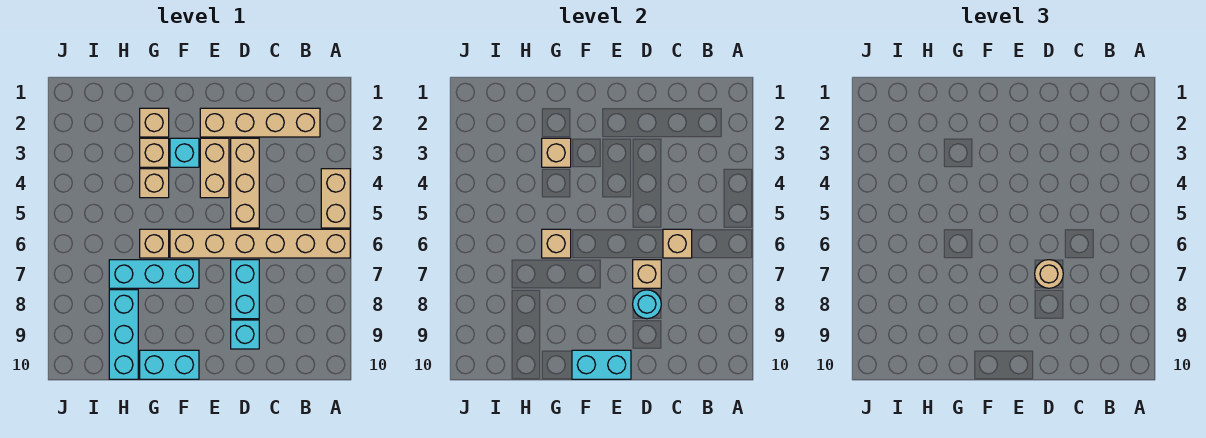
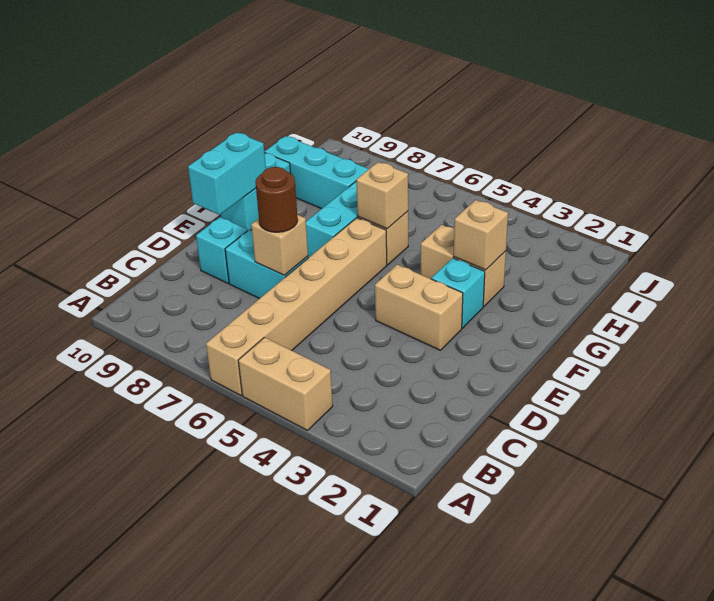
tan 1x4 brick [200,108,320,137] -> none
tan 1x1 brick [663,229,692,258] -> none
tan 1x3 brick [231,138,259,228] -> none
tan 1x1 round brick [1035,260,1063,288] -> brown 1x1 round brick [255,167,298,232]
cyan 1x1 round brick [633,290,661,319] -> none
tan 1x1 brick [140,108,169,137] -> none

